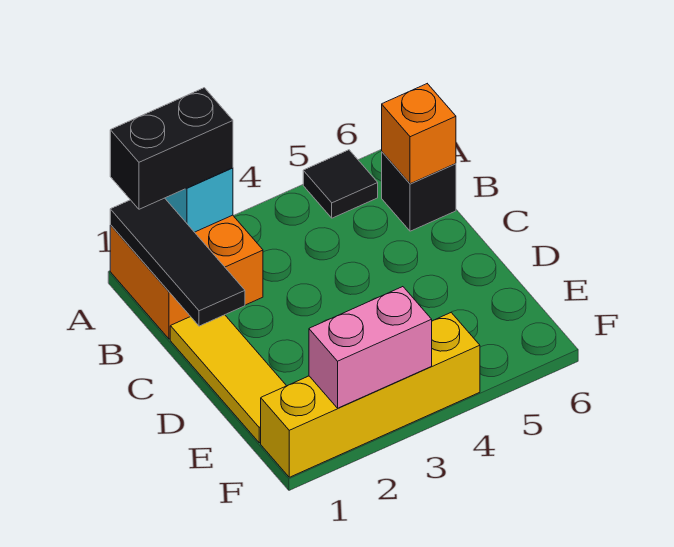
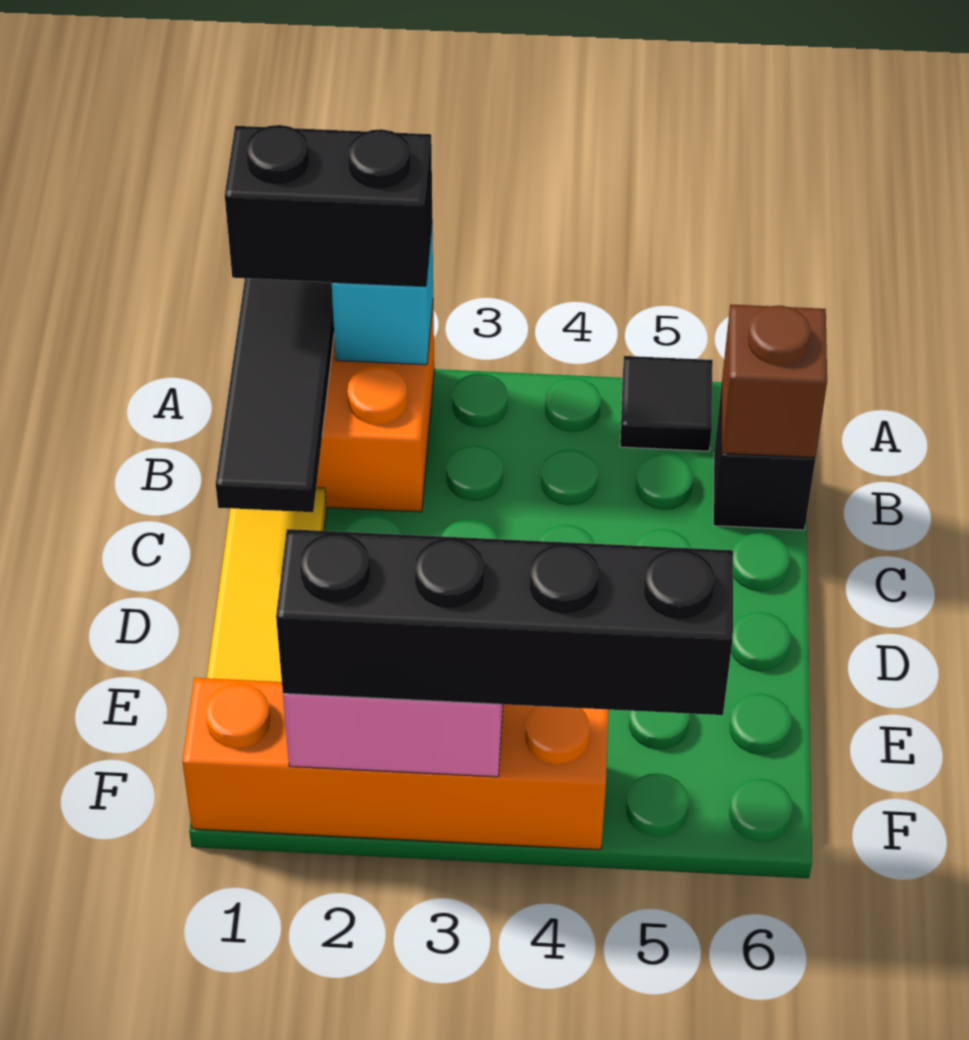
orange 1x1 brick [382,84,456,184] -> brown 1x1 brick [721,304,827,458]
yellow 1x4 brick [261,313,480,477] -> orange 1x4 brick [182,678,609,850]
none -> black 1x4 brick [276,529,733,715]

